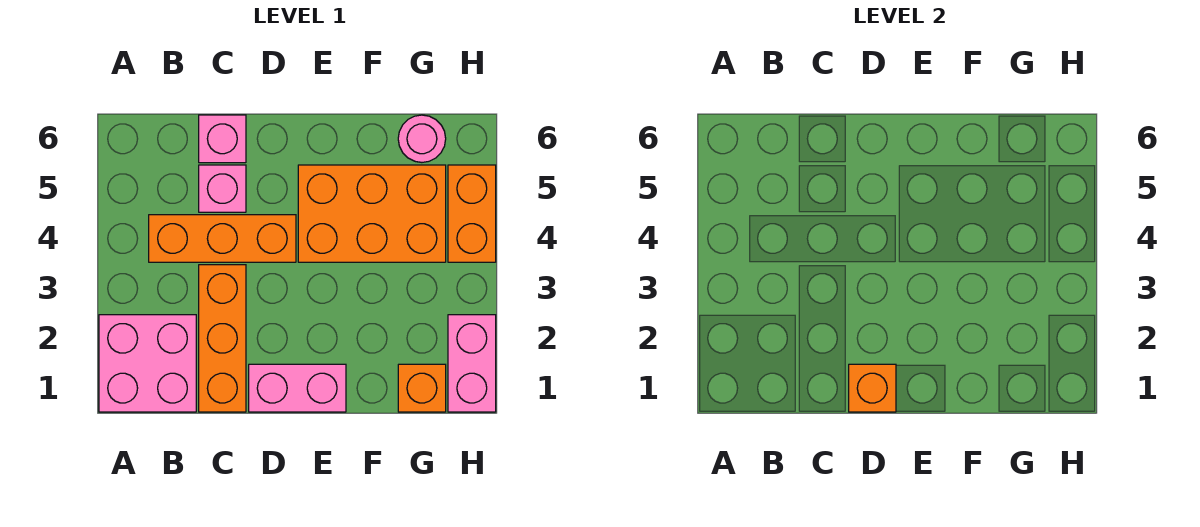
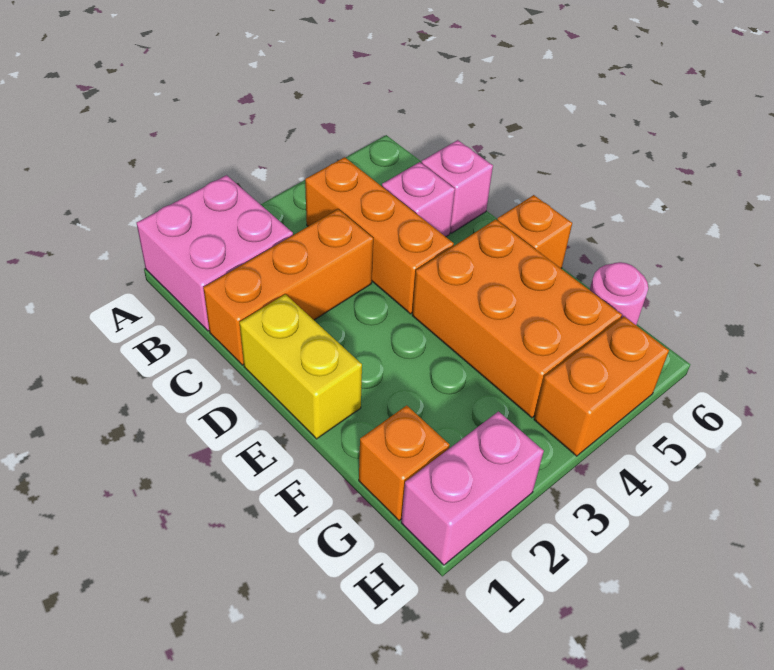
pink 1x2 brick [249,364,346,412] -> yellow 1x2 brick [239,294,362,439]
orange 1x1 brick [849,364,896,412] -> orange 1x1 brick moved to [497,195,572,269]

